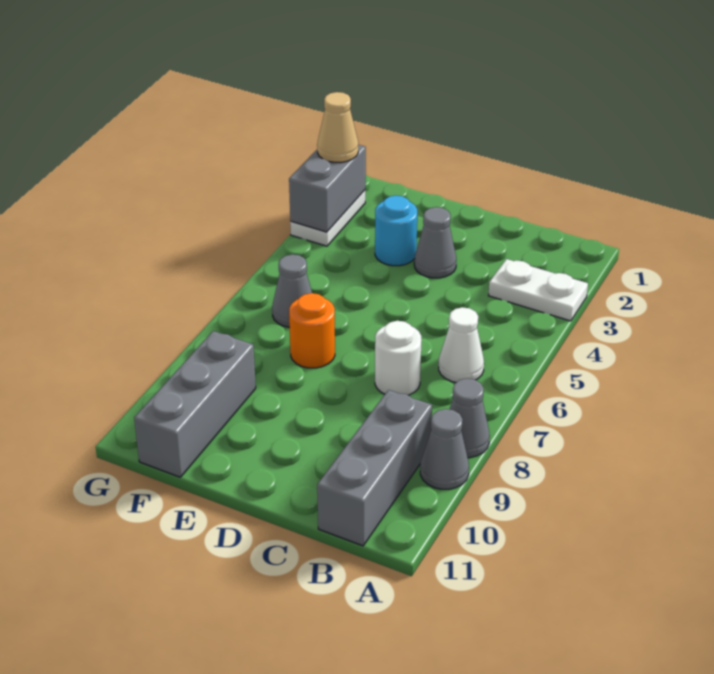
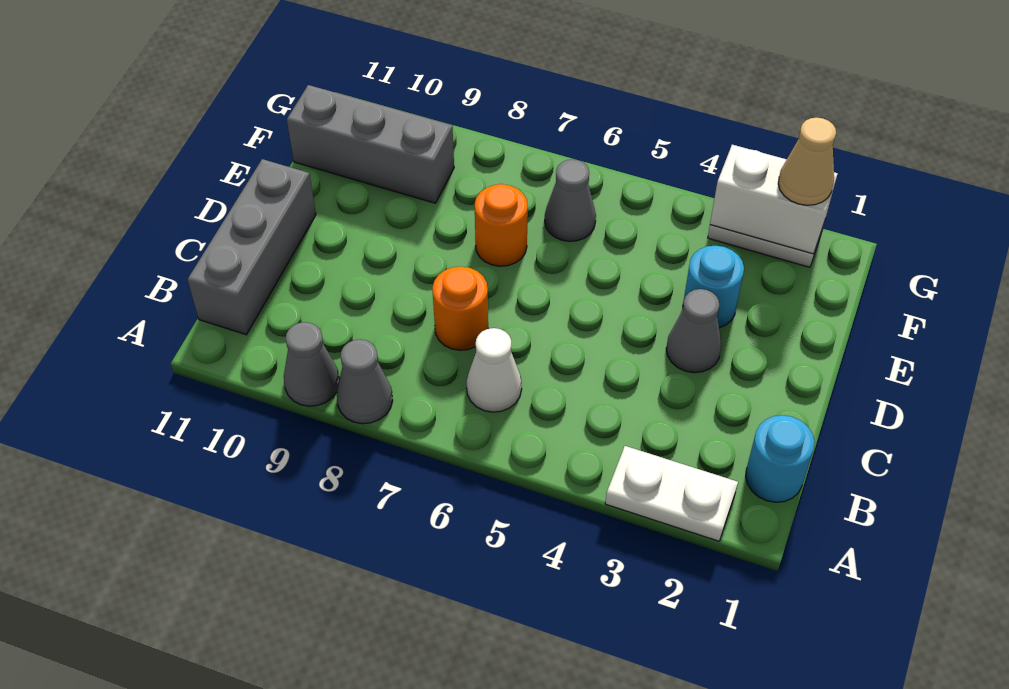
white 1x2 plate [488,259,588,321] -> white 1x2 plate turned to [605,446,738,541]
none -> cyan 1x1 round brick [746,415,815,502]
grey 1x3 brick [317,390,432,546] -> grey 1x3 brick turned to [187,159,316,335]
white 1x1 round brick [375,321,422,395] -> orange 1x1 round brick [432,266,488,350]
grey 1x2 brick [289,145,366,232] -> white 1x2 brick [710,145,838,254]

